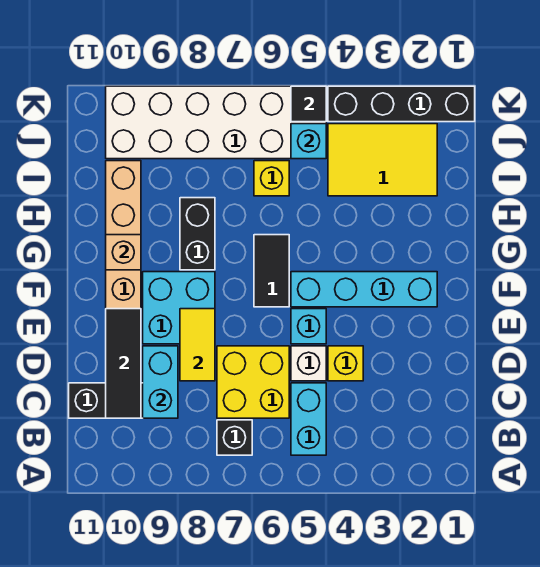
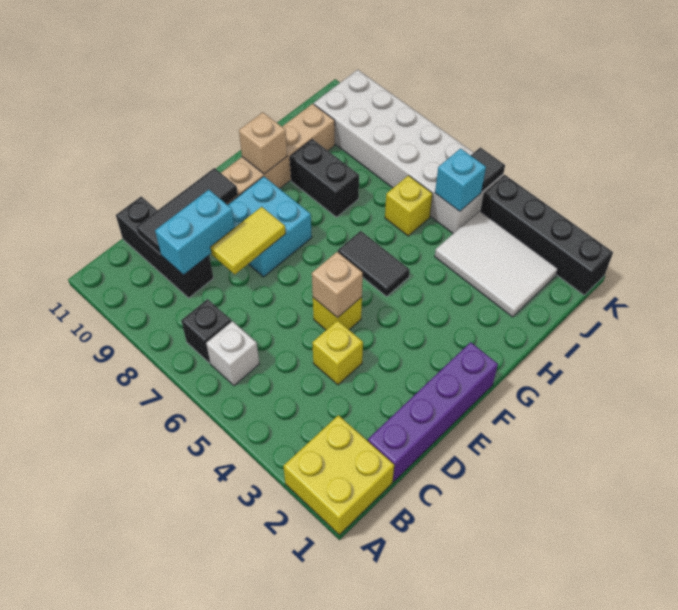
cyan 1x2 brick [291,383,326,455] -> none
none -> purple 1x4 brick [368,342,498,482]
yellow 2x2 brick [217,346,289,418] -> yellow 2x2 brick moved to [283,415,394,535]
white 1x1 brick [291,346,326,381] -> white 1x1 brick moved to [206,321,259,385]
cyan 1x1 brick [291,309,326,344] -> yellow 1x1 brick [313,297,362,330]
none -> tan 1x1 brick [312,252,363,318]
cyan 1x4 brick [291,272,437,307] -> none
black 1x2 tile [254,235,289,307] -> black 1x2 tile turned to [338,231,410,296]
black 1x2 brick [180,198,215,270] -> black 1x2 brick turned to [290,139,359,217]
yellow 2x3 tile [328,124,437,196] -> white 2x3 tile [435,211,558,317]

